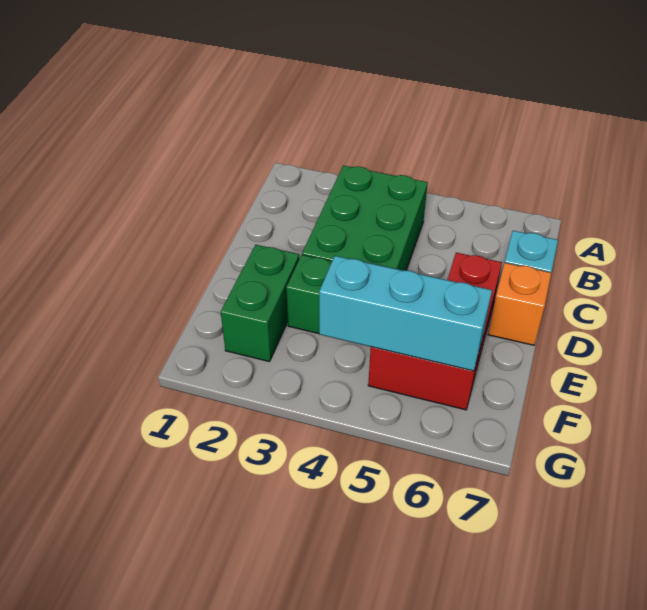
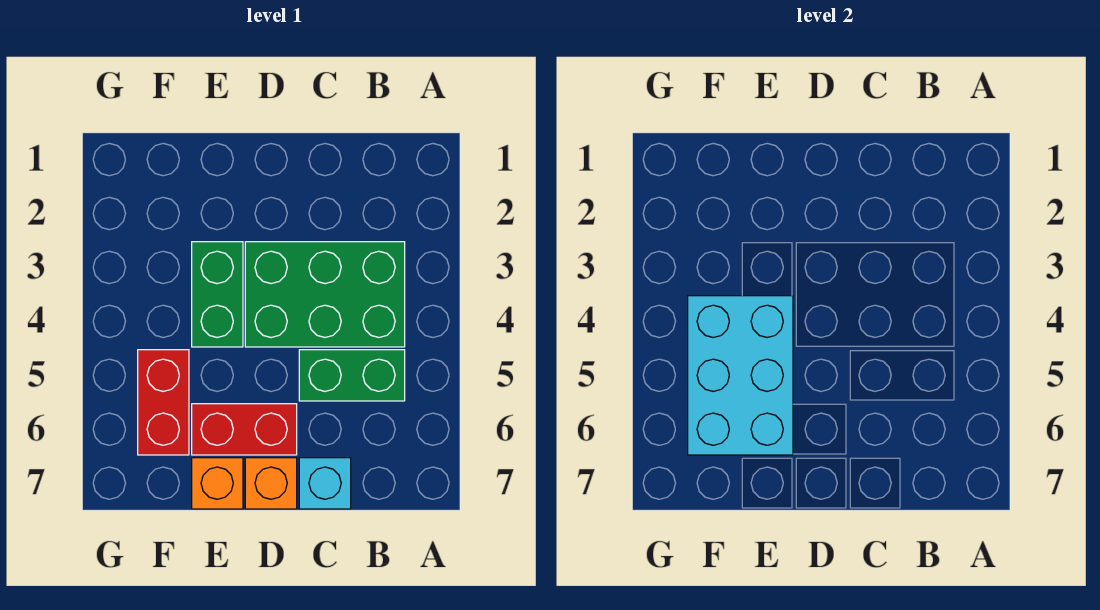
green 1x2 brick [221,245,299,362] -> green 1x2 brick moved to [299,350,405,401]
none -> orange 1x1 brick [192,458,243,509]
cyan 1x3 brick [319,256,492,371] -> cyan 2x3 brick [688,296,793,455]

